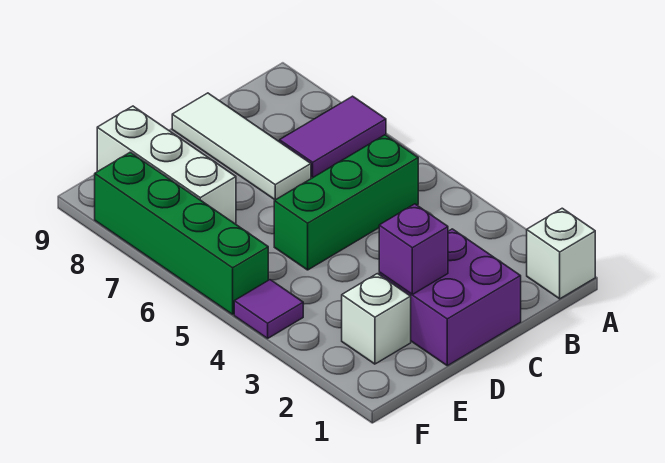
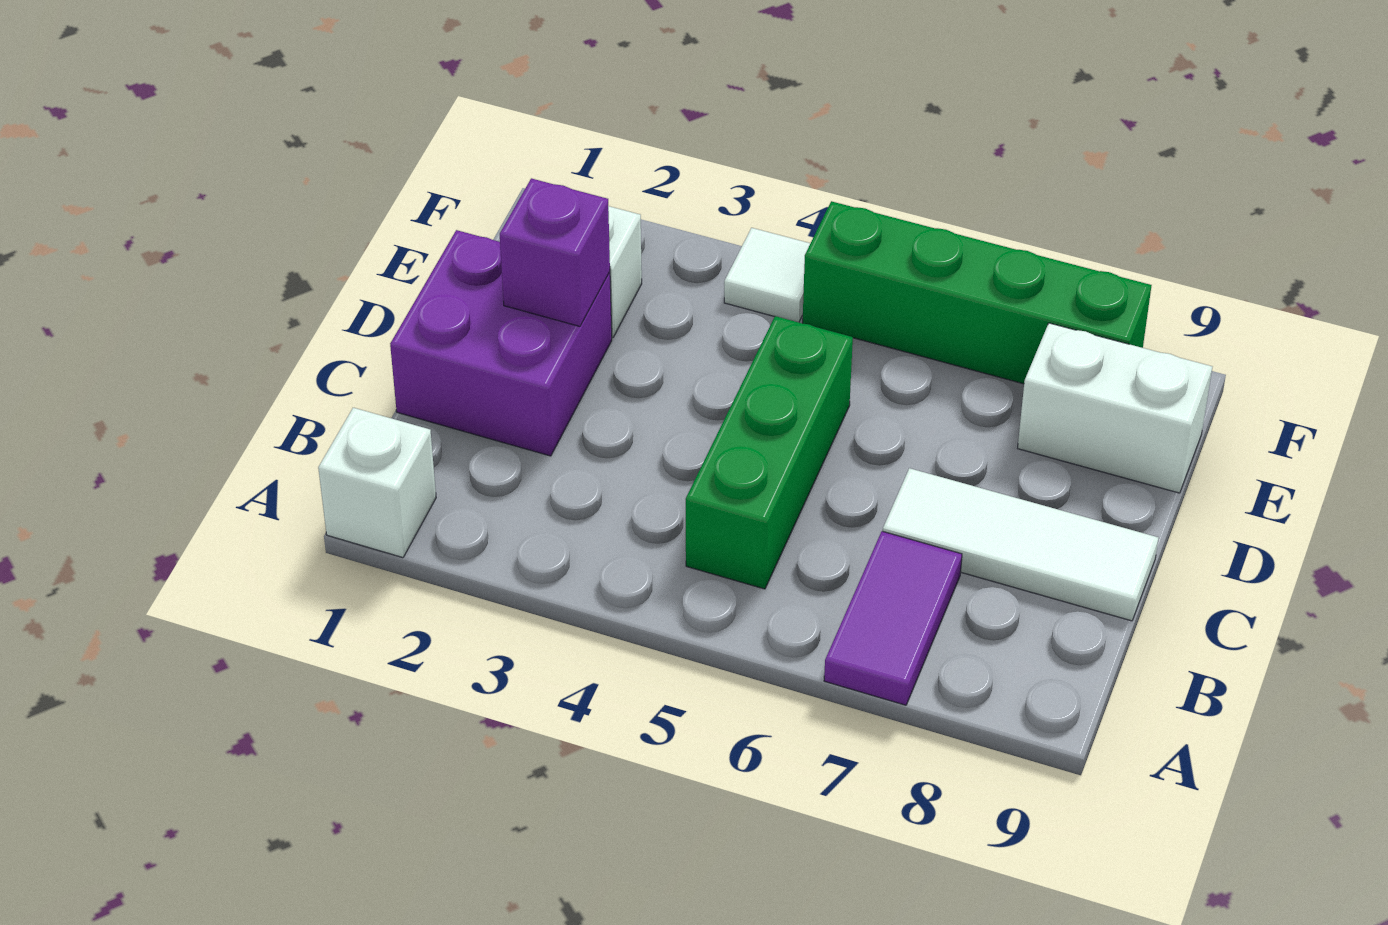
white 1x3 brick [97,106,236,224] -> white 1x2 brick [1018,323,1212,493]
purple 1x1 tile [234,280,303,338] -> white 1x1 tile [724,228,810,322]

